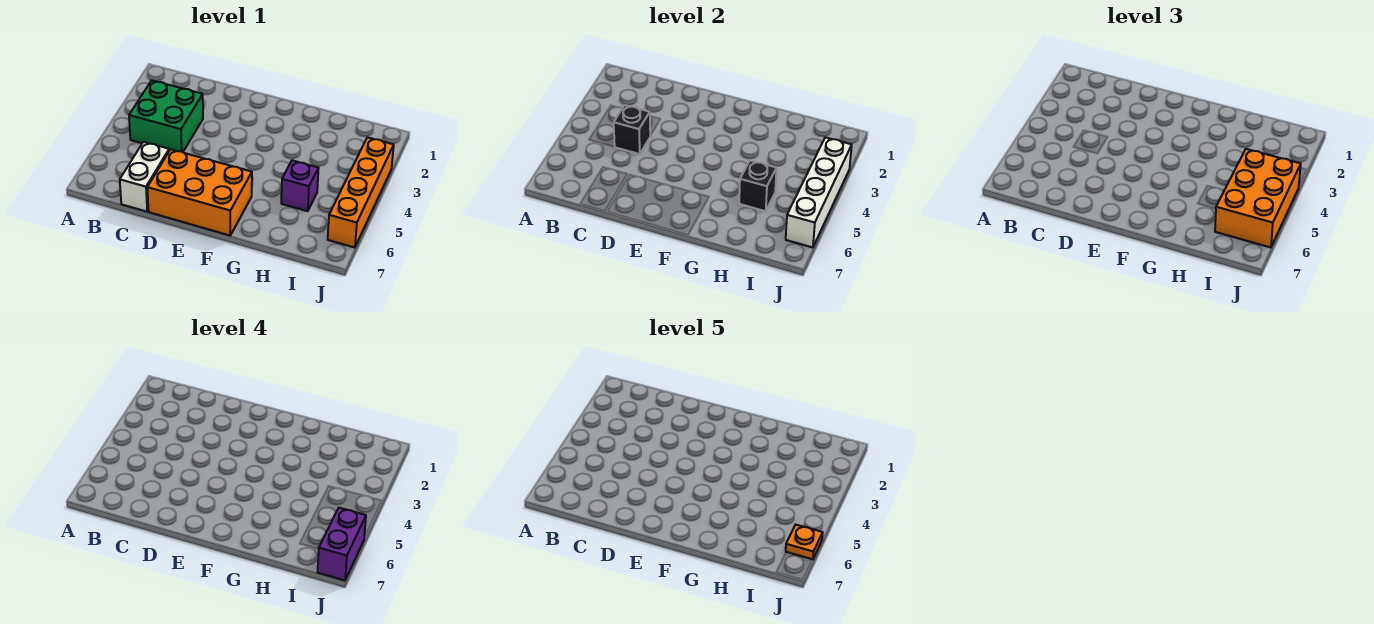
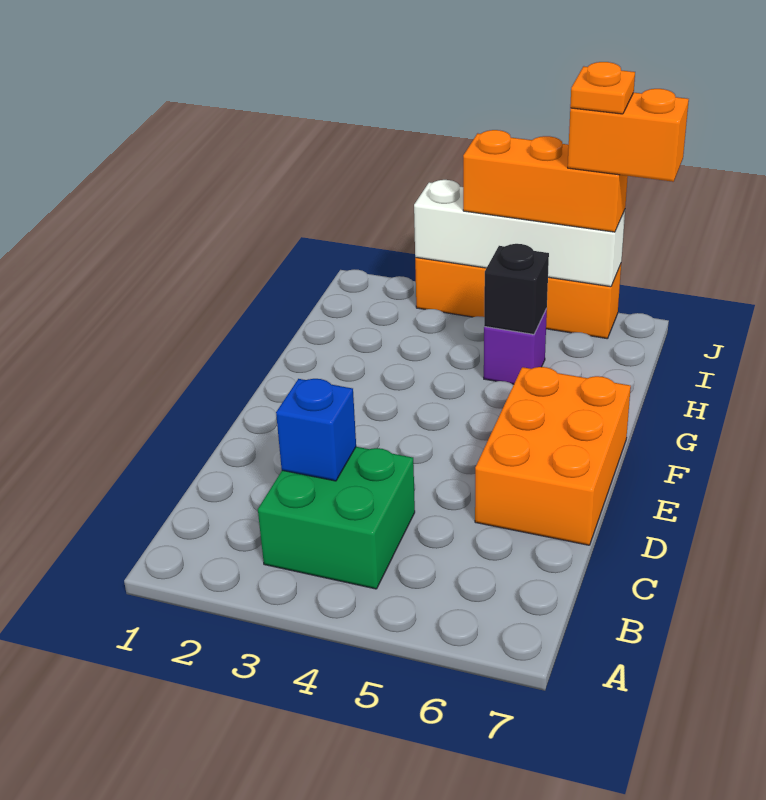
none -> blue 1x1 brick [276,379,356,481]
black 1x1 brick [614,105,650,154] -> none
white 1x2 brick [120,142,169,212] -> none
orange 2x3 brick [1215,149,1301,248] -> orange 1x3 brick [463,130,628,232]
purple 1x2 brick [318,508,366,580] -> orange 1x2 brick [568,89,689,182]

